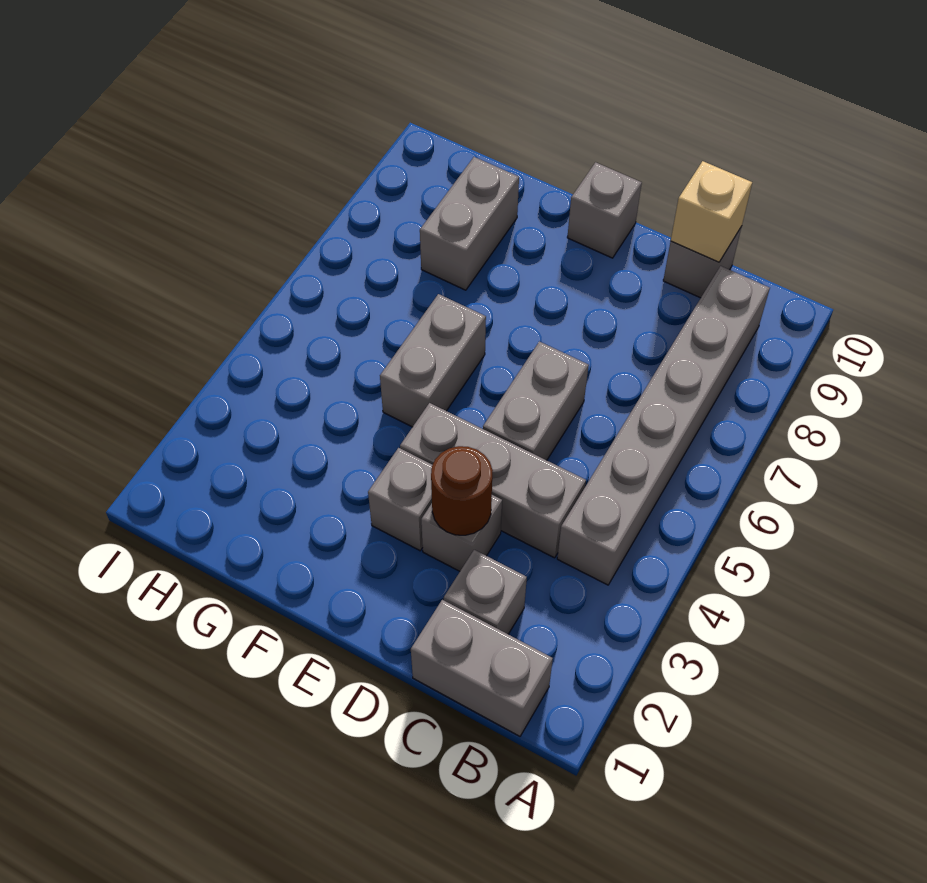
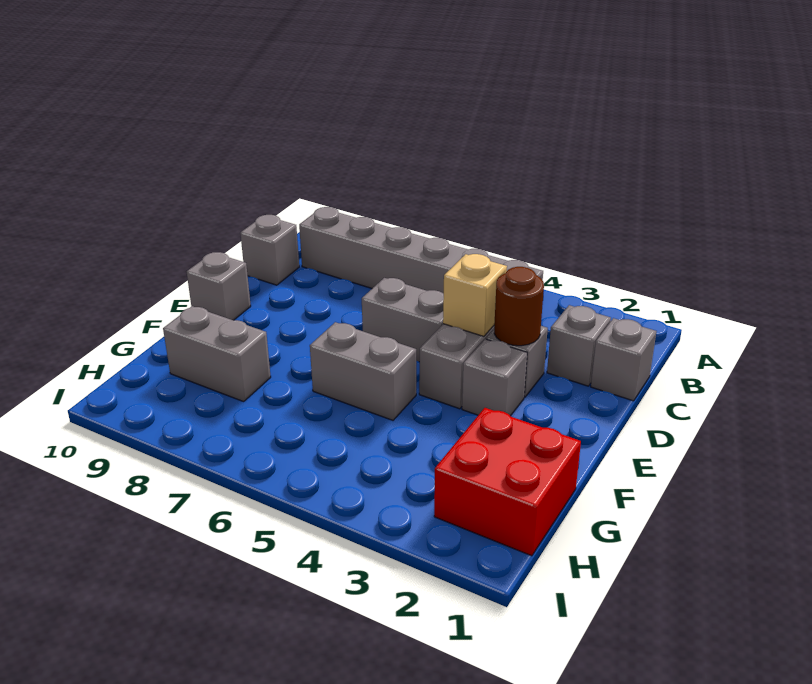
grey 1x2 brick [411,600,553,736] -> grey 1x1 brick [591,318,656,401]
tan 1x1 brick [671,161,752,262] -> tan 1x1 brick moved to [443,254,507,336]
none -> red 2x2 brick [434,408,581,556]

